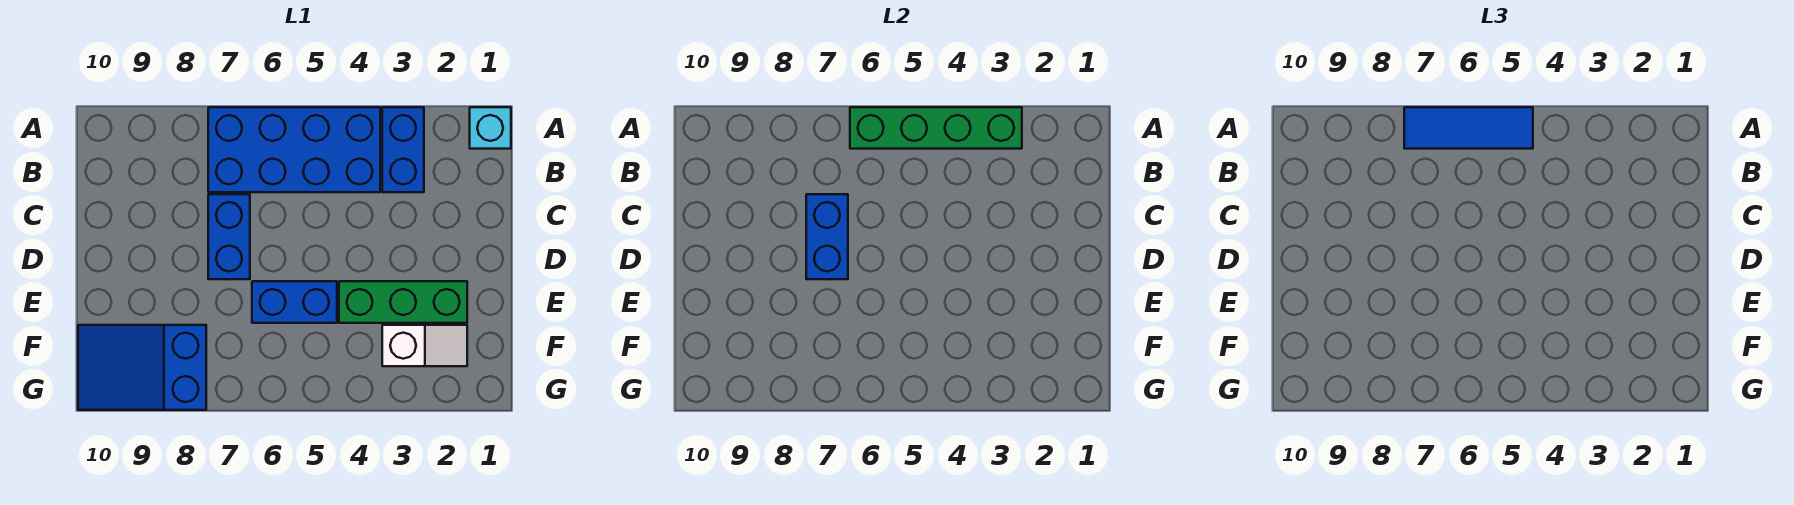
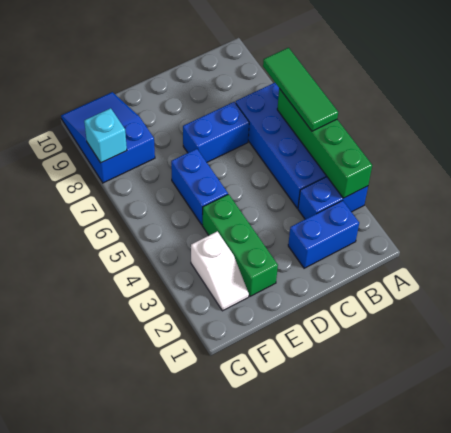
cyan 1x1 brick [470,107,511,149] -> cyan 1x1 brick moved to [84,108,127,163]
blue 1x3 tile [1404,107,1533,149] -> green 1x3 tile [263,48,338,131]
blue 1x2 brick [806,194,848,279] -> blue 1x2 brick moved to [288,200,359,268]

